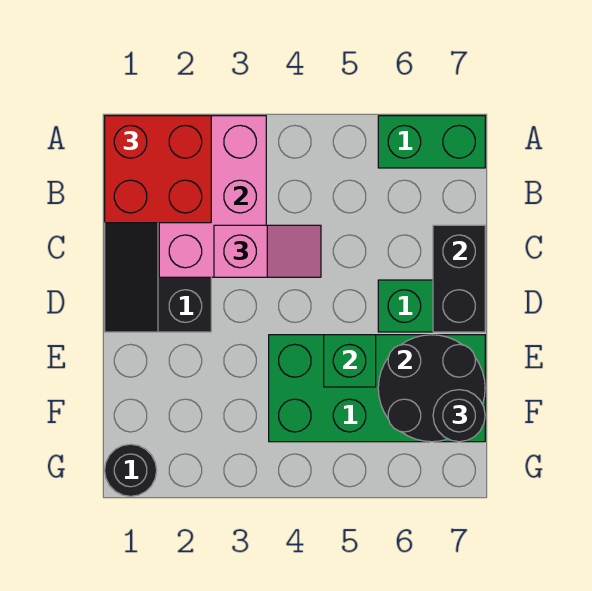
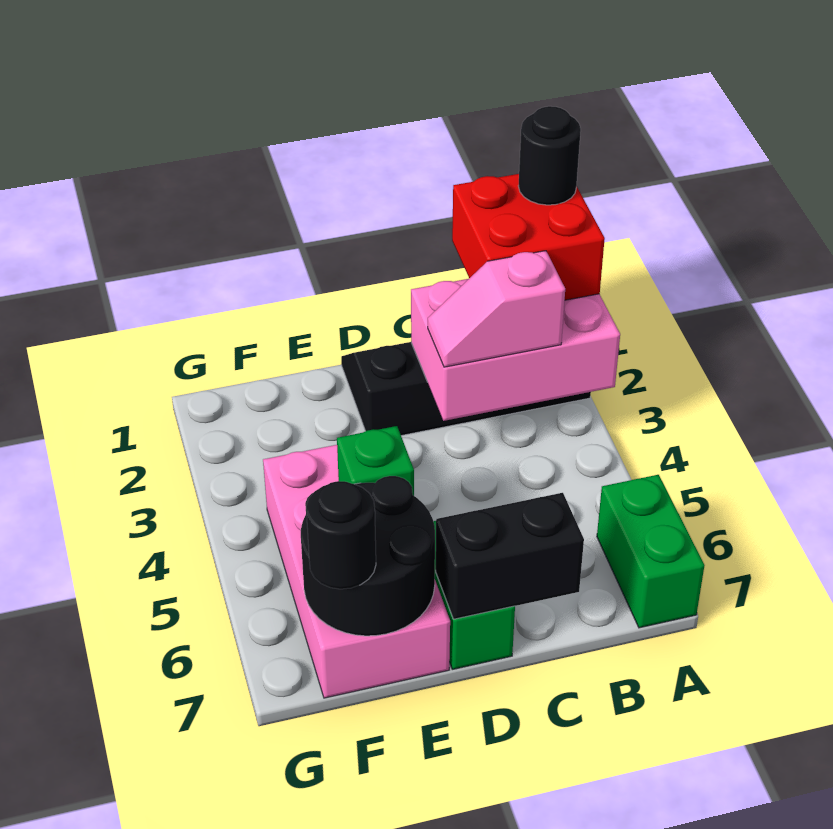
pink 1x2 slope [214,225,321,277] -> pink 1x2 slope turned to [428,251,565,367]
green 2x4 brick [269,335,485,442] -> pink 2x4 brick [263,445,450,698]
black 1x1 round brick [105,444,157,496] -> black 1x1 round brick moved to [518,106,581,205]

